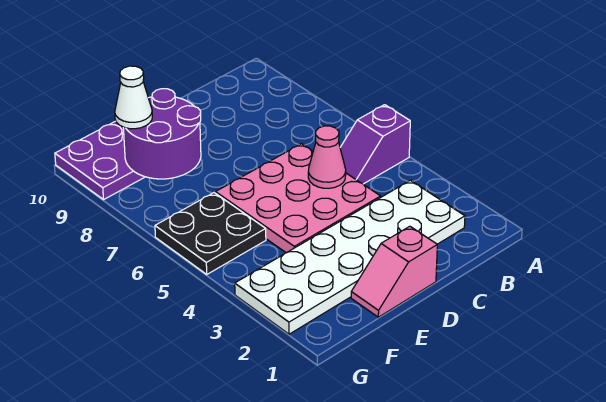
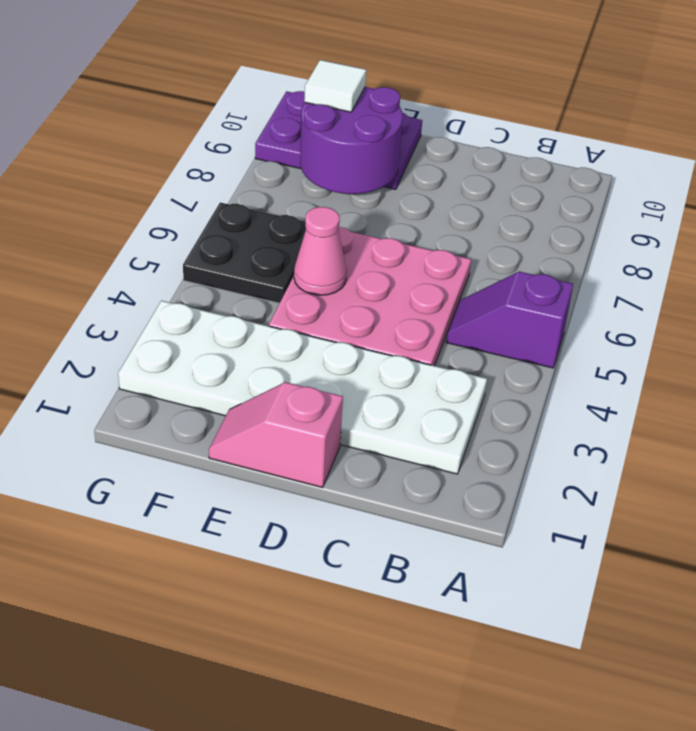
pink 1x1 cone [308,126,346,188] -> pink 1x1 cone moved to [294,207,347,295]
white 1x1 cone [115,66,152,129] -> white 1x1 tile [304,60,366,112]

